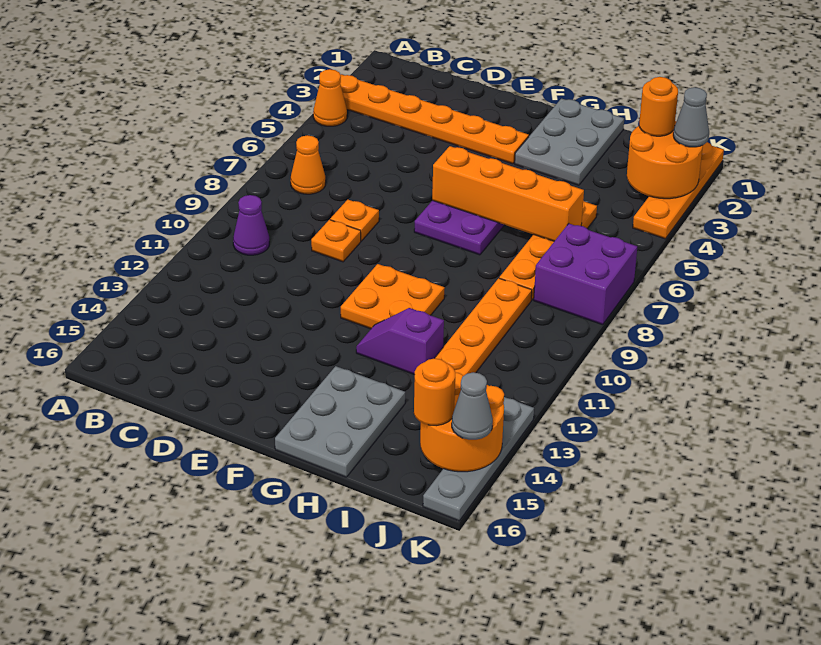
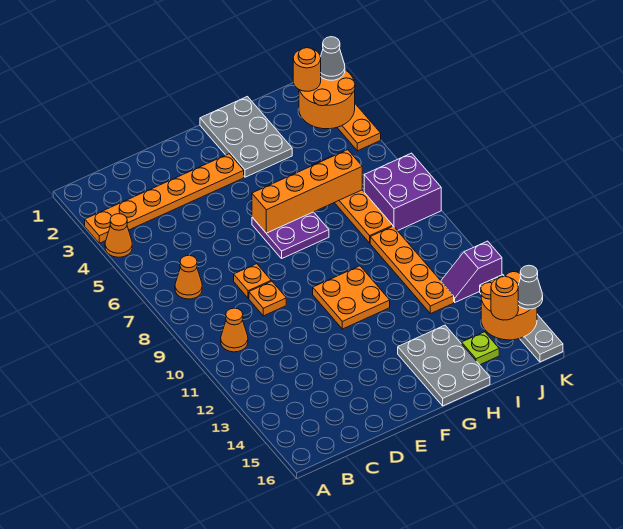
purple 1x1 cone [233,195,269,255] -> orange 1x1 cone [221,308,248,352]
purple 1x2 slope [356,308,444,375] -> purple 1x2 slope moved to [441,241,502,302]
none -> lime 1x1 plate [462,332,499,365]

